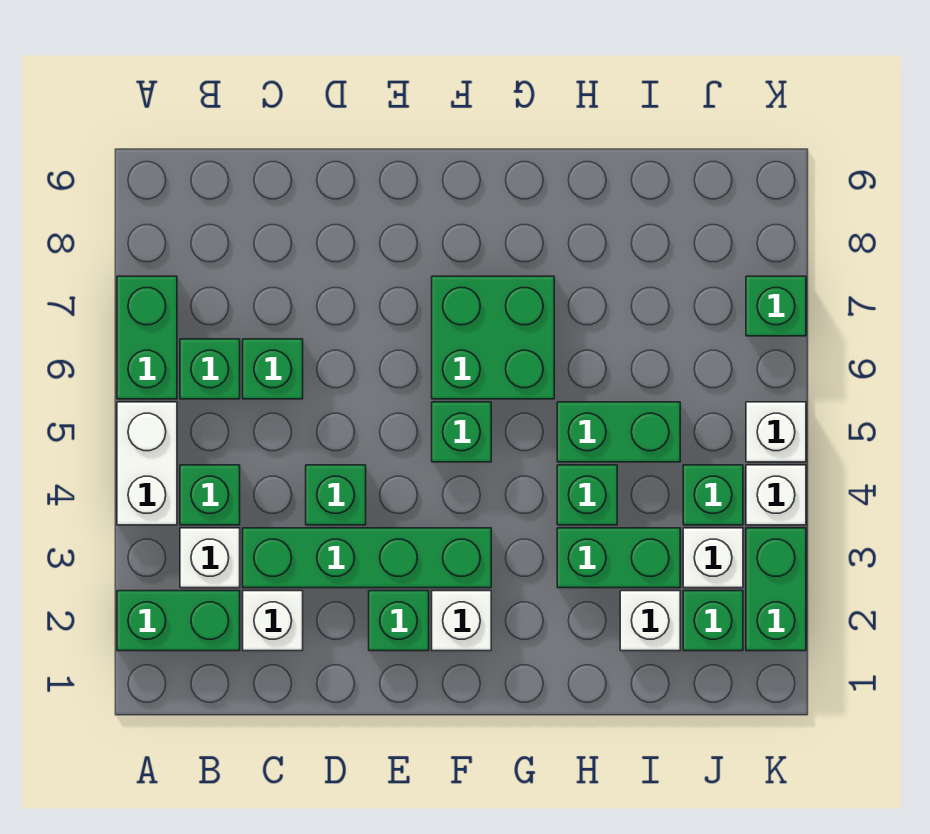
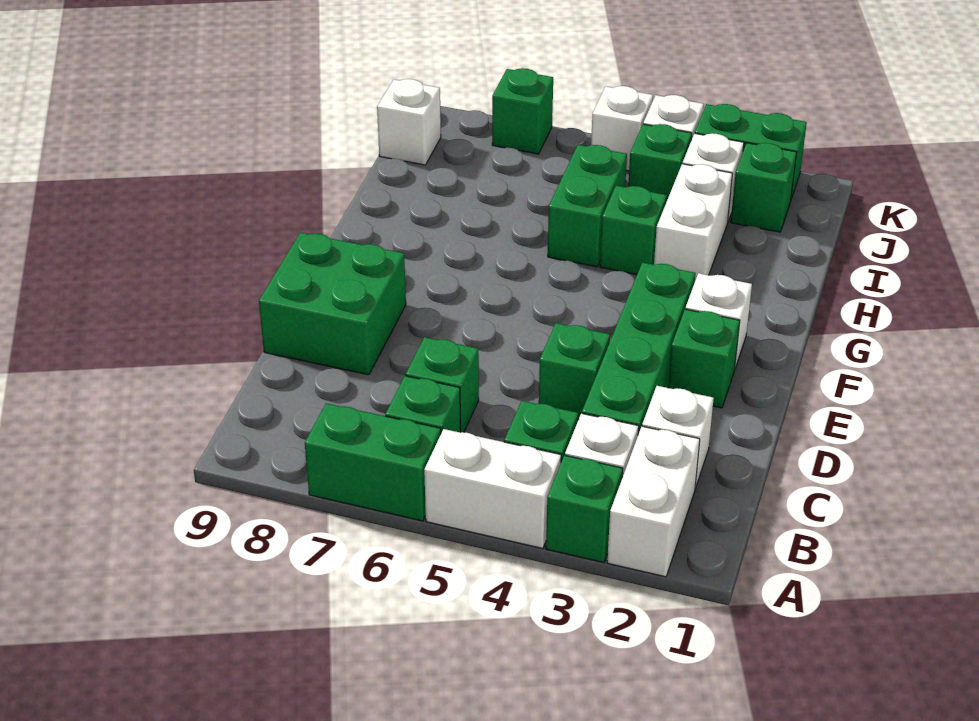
green 1x2 brick [117,591,240,651] -> white 1x2 brick [607,426,700,577]
green 1x1 brick [432,402,491,462] -> green 1x1 brick moved to [546,455,623,563]
green 2x2 brick [432,276,554,399] -> green 2x2 brick moved to [259,233,406,375]
green 1x2 brick [557,528,680,588] -> white 1x2 brick [654,164,732,281]
white 1x1 brick [620,591,680,651] -> white 1x1 brick moved to [377,79,441,165]

